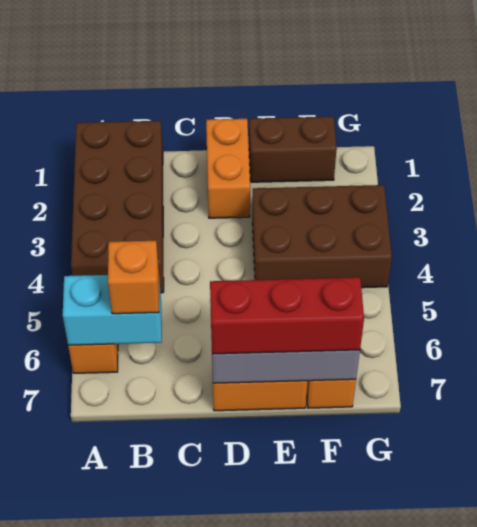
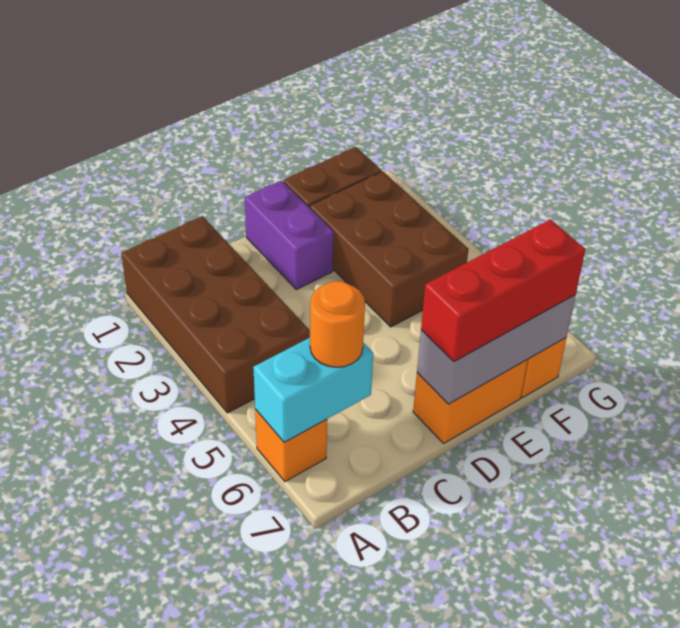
orange 1x1 brick [108,241,159,314] -> orange 1x1 round brick [310,281,365,367]
orange 1x2 brick [206,119,250,218] -> purple 1x2 brick [245,181,334,289]
brown 2x3 brick [252,185,392,288] -> brown 2x3 brick turned to [310,171,469,327]

